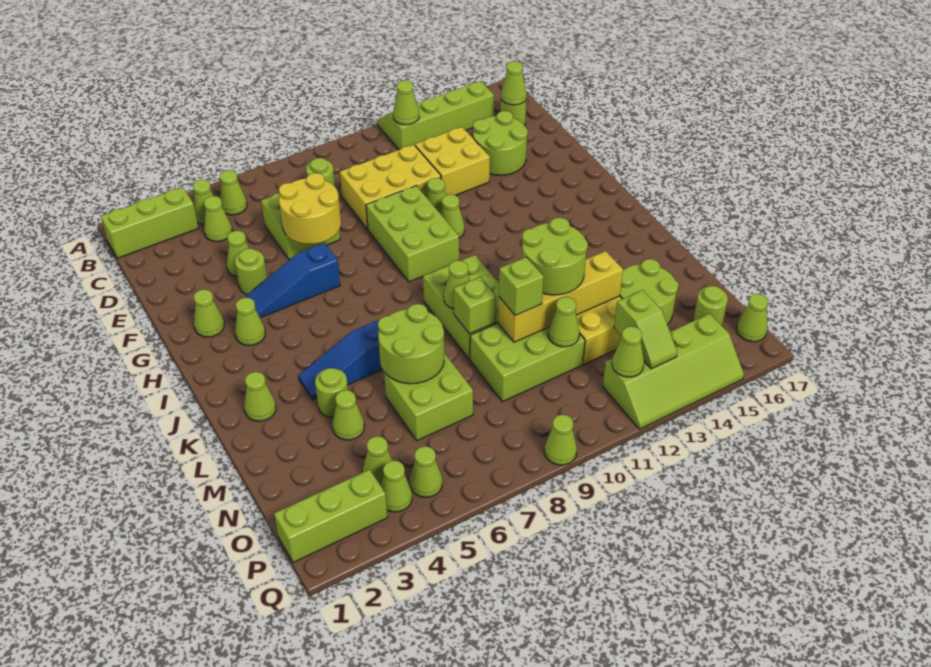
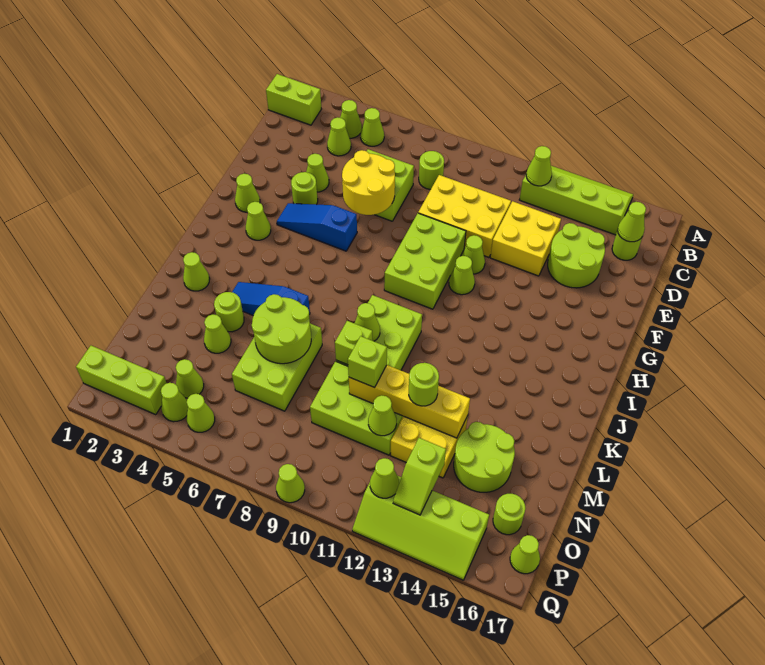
lime 1x3 brick [101,187,198,258] -> lime 1x2 brick [266,74,321,125]
lime 2x2 round brick [522,217,588,295] -> lime 1x1 round brick [409,363,439,406]
lime 2x2 brick [384,353,473,441] -> lime 2x3 brick [232,324,322,411]

